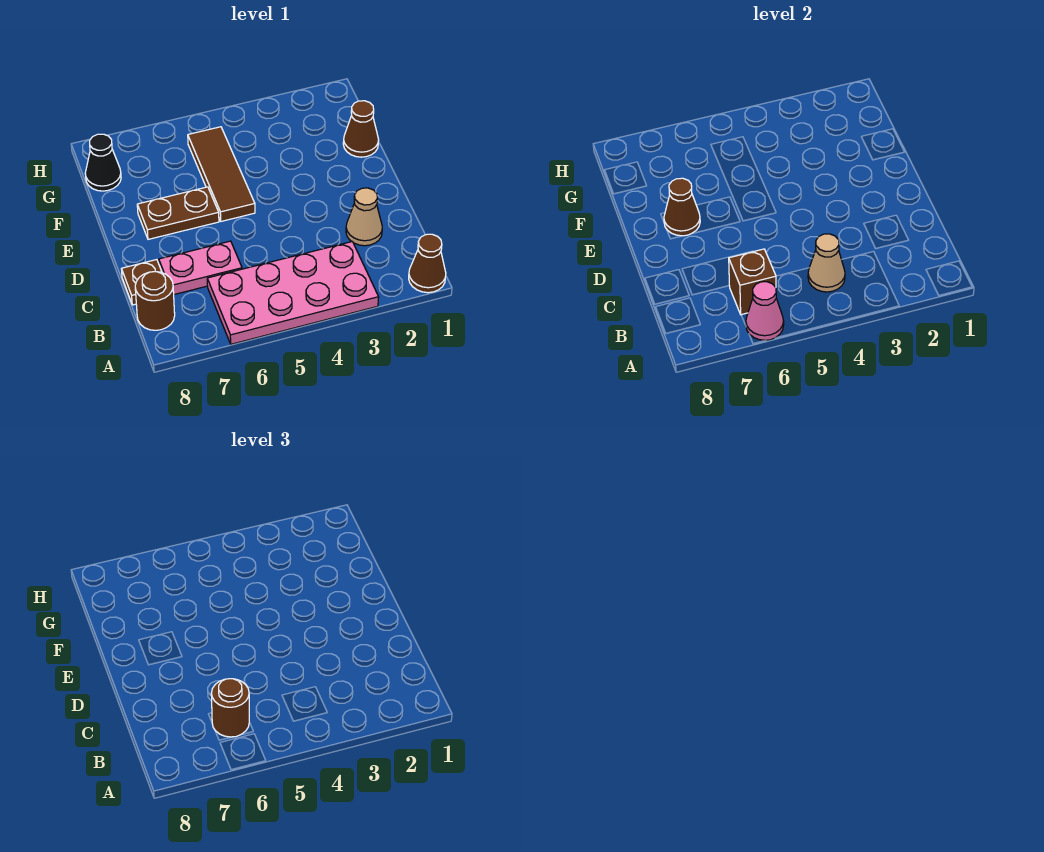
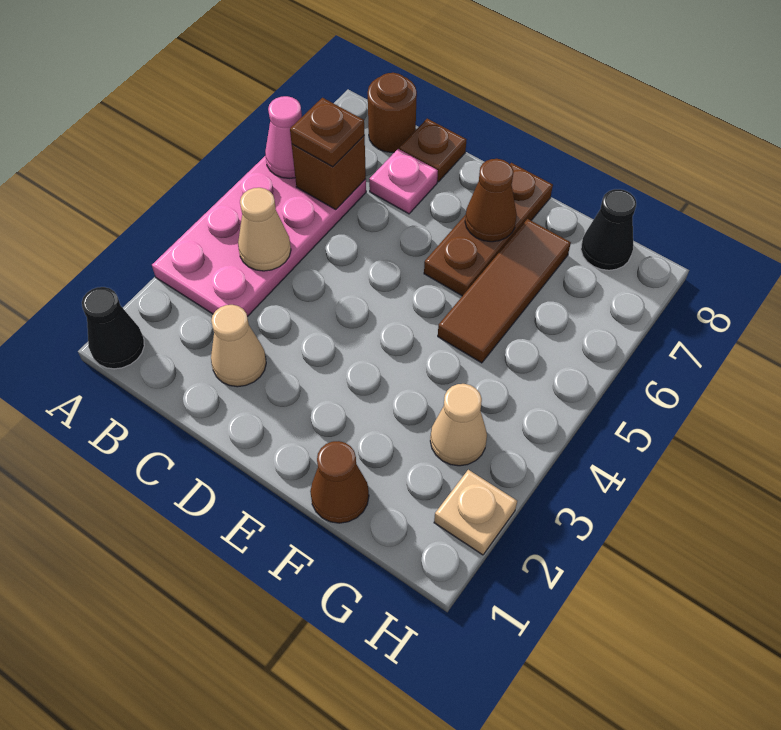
brown 1x1 cone [409,234,446,293] -> black 1x1 cone [82,287,144,369]
brown 1x1 round brick [211,679,249,737] -> brown 1x1 plate [290,98,365,167]
pink 1x2 plate [159,241,242,294] -> pink 1x1 plate [369,149,438,214]
brown 1x3 tile [188,127,255,221] -> brown 1x3 tile turned to [438,219,571,363]
brown 1x2 plate [137,187,219,239] -> brown 1x3 plate [424,163,553,296]
none -> tan 1x1 cone [430,384,487,466]
none -> tan 1x1 plate [434,470,517,555]

